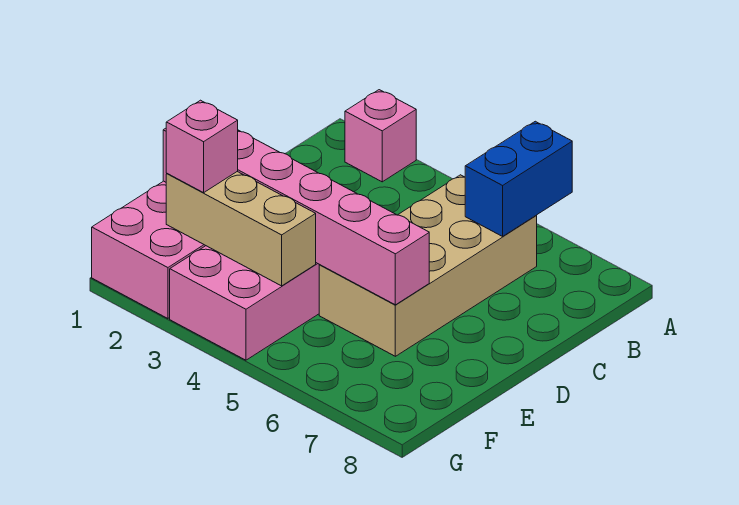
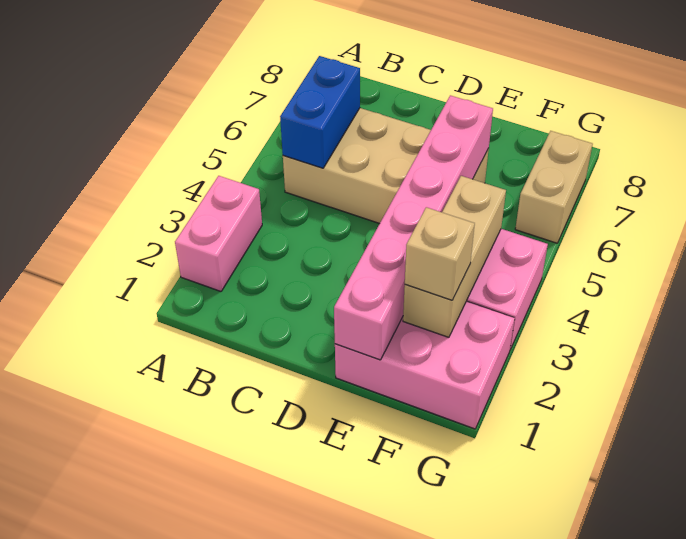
pink 1x1 brick [345,90,416,182] -> pink 1x2 brick [175,176,262,291]
blue 1x2 brick [465,121,572,236] -> blue 1x2 brick turned to [280,56,360,168]
pink 1x1 brick [166,100,238,193] -> tan 1x1 brick [405,207,475,300]
none -> tan 1x2 brick [515,131,593,243]

